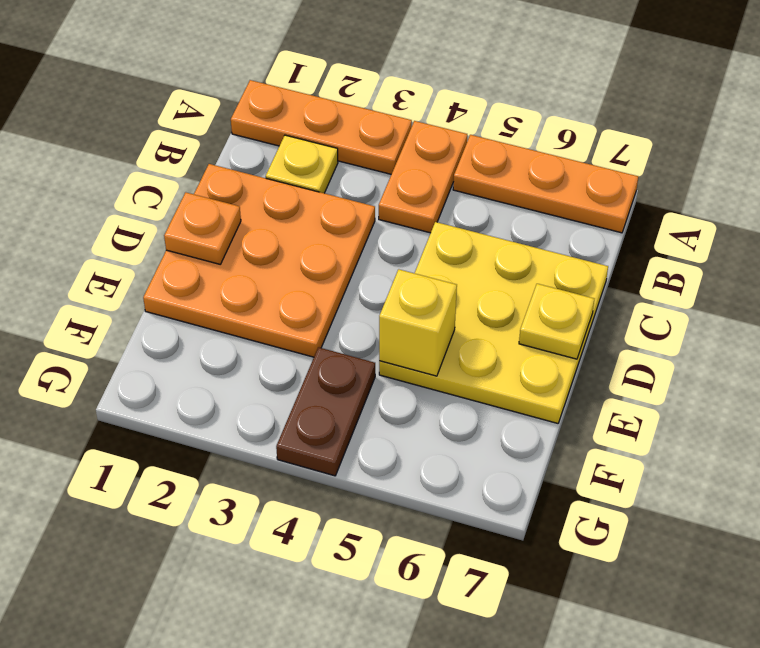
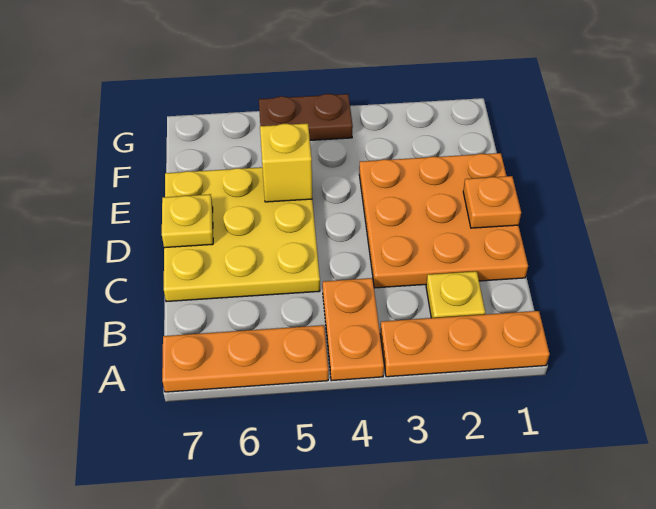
brown 1x2 plate [276,347,375,476] -> brown 1x2 plate turned to [259,94,353,140]

